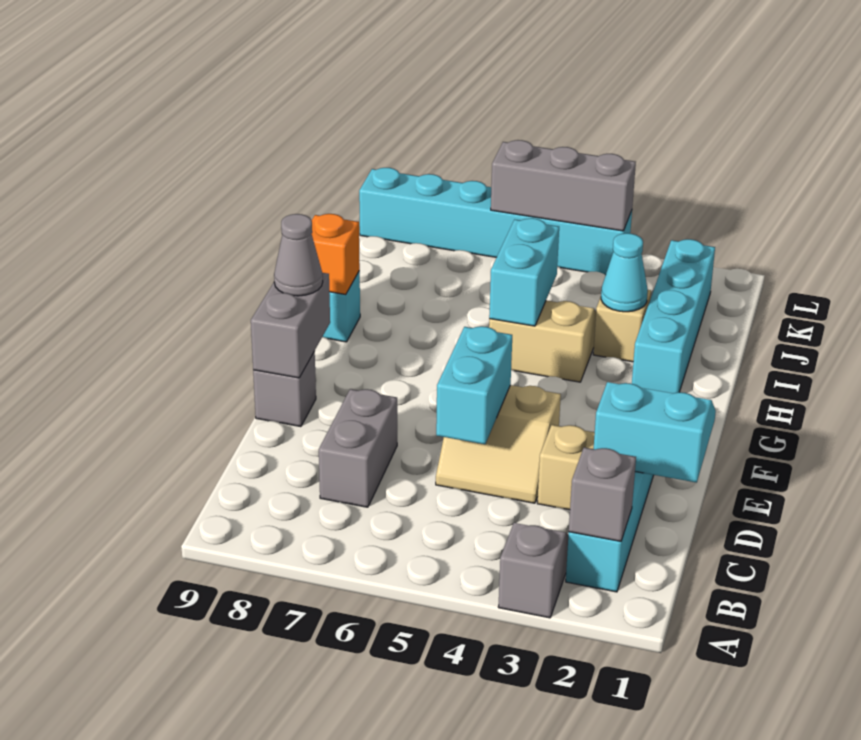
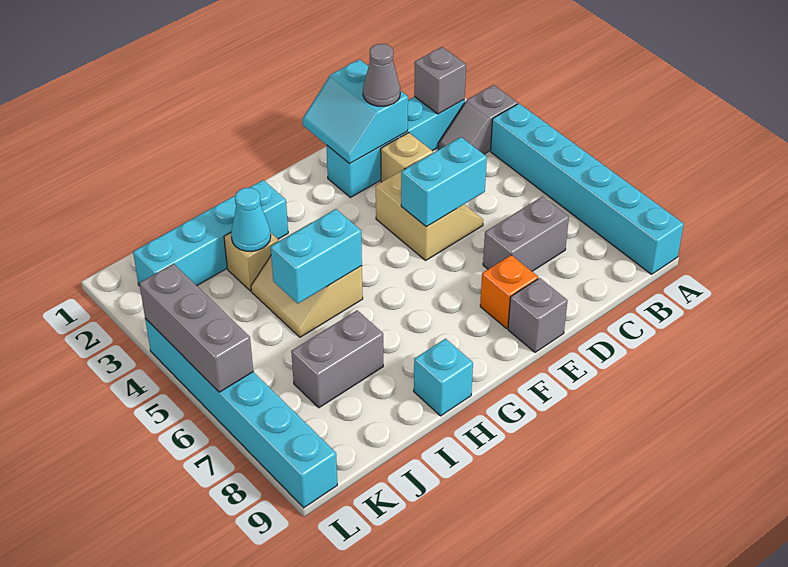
none -> cyan 1x6 brick [491,104,684,274]
grey 1x2 brick [251,273,330,378] -> grey 1x2 brick moved to [291,310,383,408]
grey 1x1 cone [274,214,323,296] -> grey 1x1 cone moved to [363,44,400,106]
orange 1x1 brick [312,214,360,295] -> orange 1x1 brick moved to [480,255,538,328]

